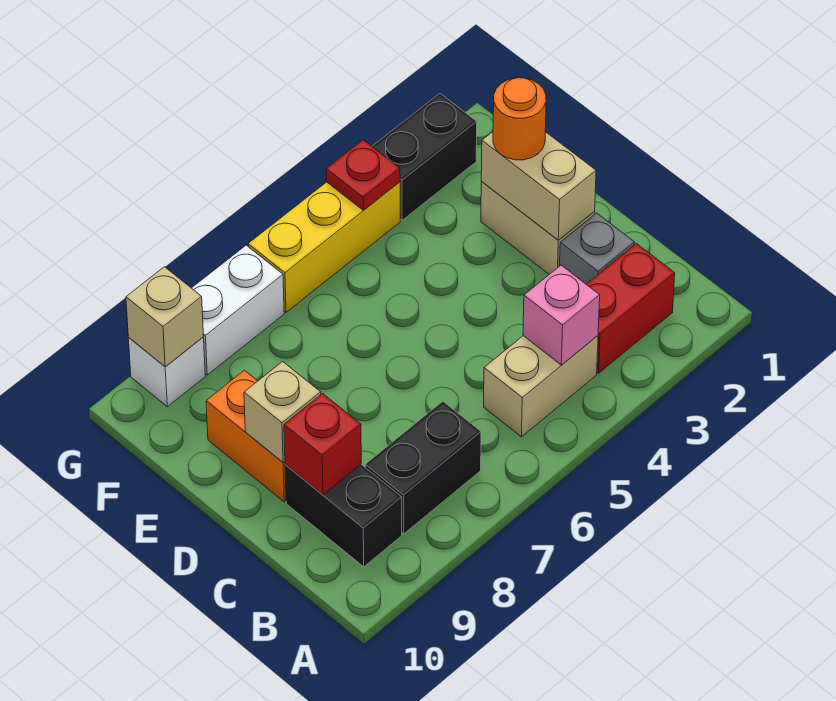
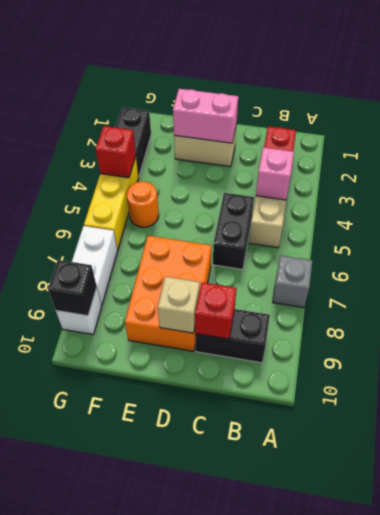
black 1x2 brick [365,401,481,534] -> black 1x2 brick moved to [213,193,254,270]
grey 1x1 brick [560,213,635,284] -> grey 1x1 brick moved to [273,256,312,308]
tan 1x2 brick [481,132,596,240] -> pink 1x2 brick [173,89,238,143]
orange 1x2 brick [206,370,286,502] -> orange 2x3 brick [125,236,212,351]
orange 1x1 round brick [493,78,546,160] -> orange 1x1 round brick moved to [127,181,159,227]
red 1x1 plate [326,140,400,210] -> red 1x1 brick [96,126,136,178]
tan 1x1 brick [126,267,204,367] -> black 1x1 brick [48,260,97,316]

